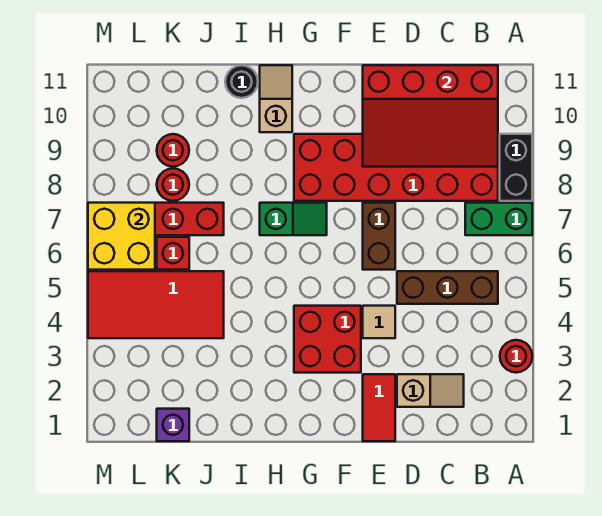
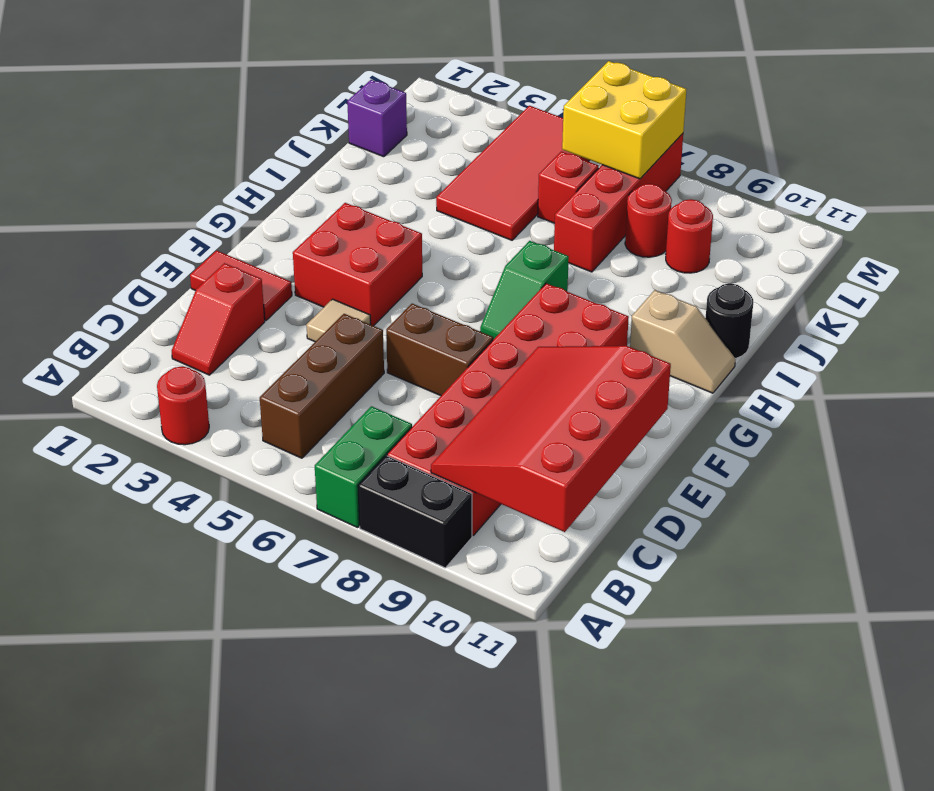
tan 1x2 slope [397,374,464,407] -> red 1x2 slope [172,263,265,375]

